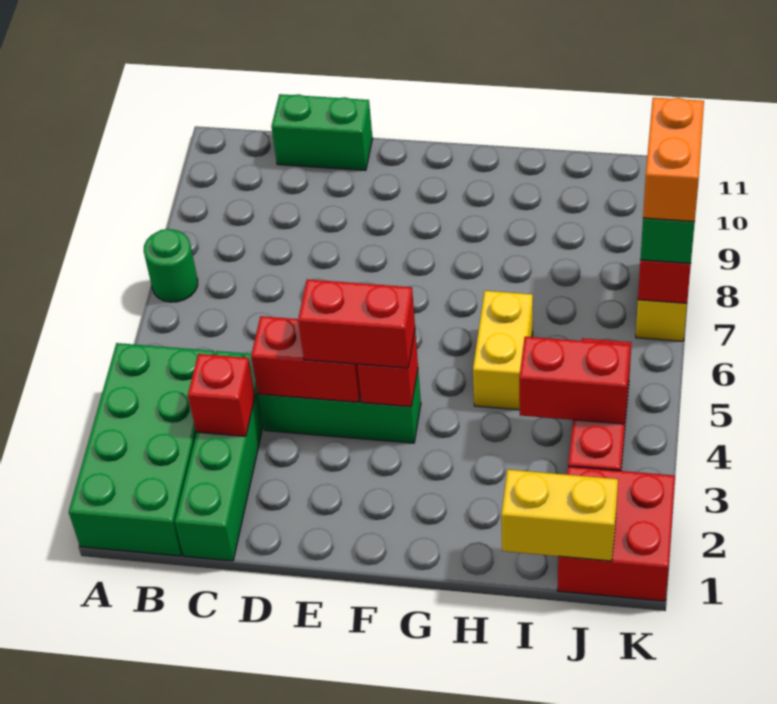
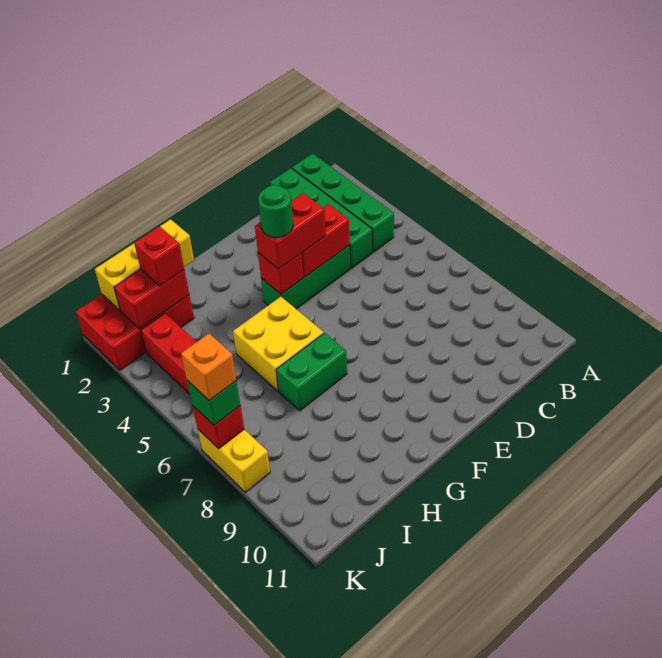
green 2x4 brick [69,343,215,556] -> green 1x4 brick [292,154,394,252]
green 1x1 round brick [144,229,198,302] -> green 1x1 round brick moved to [258,185,293,237]
red 1x1 brick [188,354,255,436] -> red 1x1 brick moved to [134,226,184,286]
green 1x2 brick [271,94,372,171] -> green 1x2 brick moved to [276,333,347,411]
yellow 1x2 brick [473,291,533,410] -> yellow 2x2 brick [233,297,324,391]
yellow 1x2 brick [501,470,618,561] -> yellow 1x3 brick [95,219,194,310]
red 1x2 brick [519,337,630,424] -> red 1x2 brick moved to [114,269,189,329]
red 2x2 brick [558,466,675,601] -> red 2x3 brick [76,294,194,370]
orange 1x2 brick [643,98,704,222] -> orange 1x1 brick [181,334,236,400]

